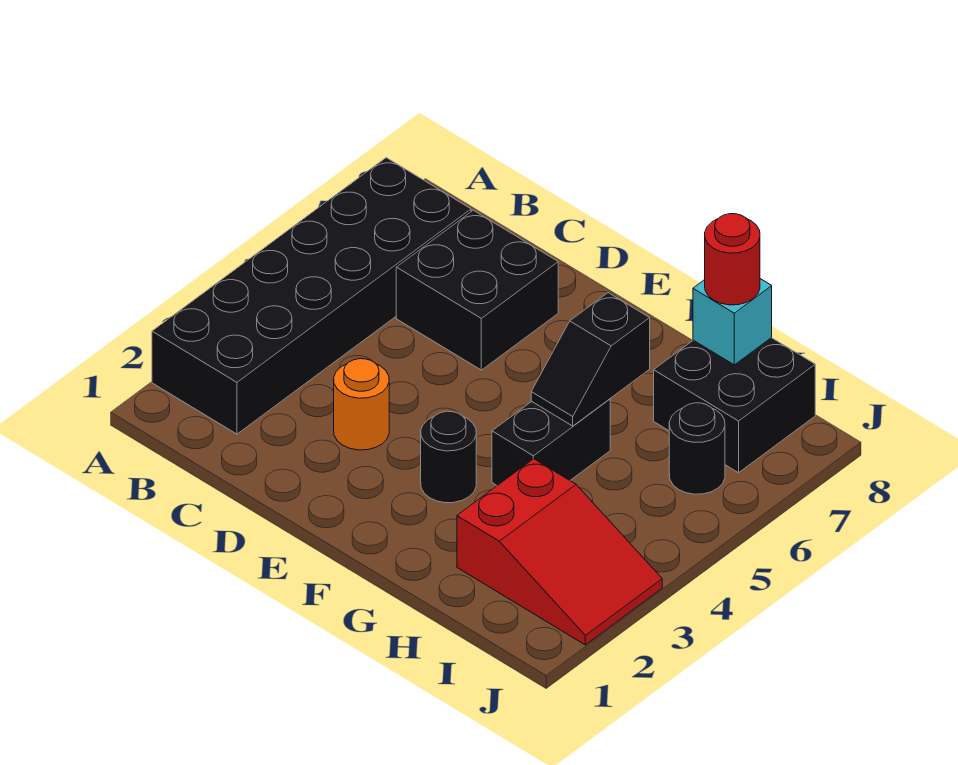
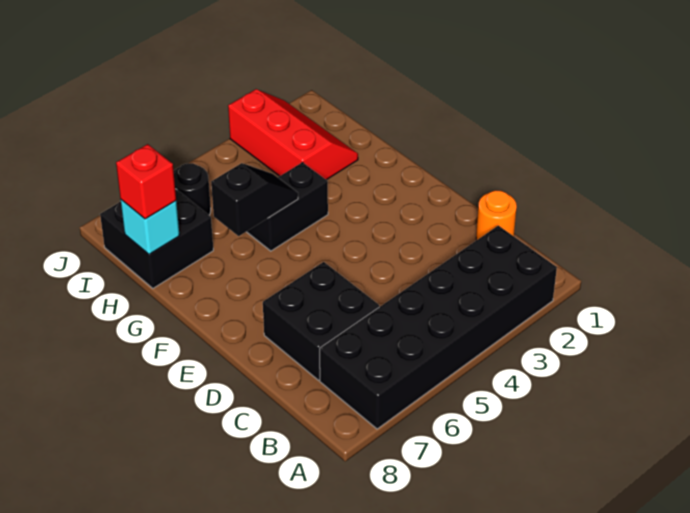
orange 1x1 round brick [334,359,389,450] -> orange 1x1 round brick moved to [476,190,517,240]
black 1x1 round brick [421,411,476,503] -> none
red 2x3 slope [457,459,662,645] -> red 2x3 slope turned to [228,89,358,180]
red 1x1 round brick [705,214,760,305] -> red 1x1 brick [116,144,176,219]

